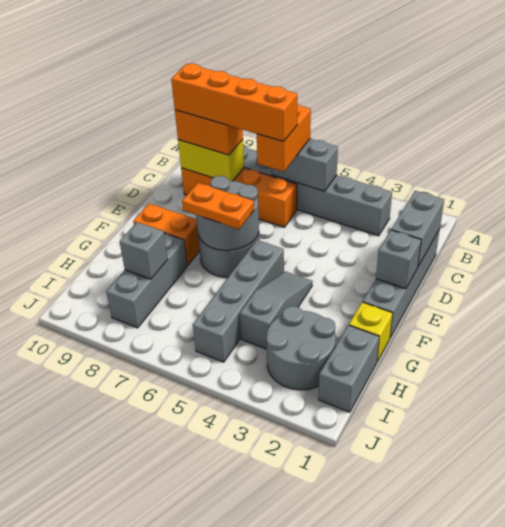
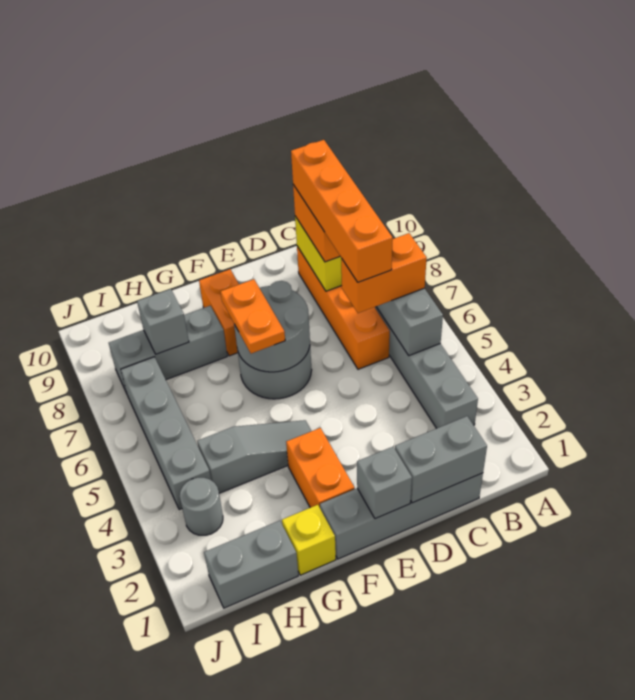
none -> orange 1x2 brick [286,428,355,508]
grey 1x4 brick [193,240,284,362] -> grey 1x4 brick turned to [121,357,211,510]
grey 2x2 round brick [266,306,336,390] -> grey 1x1 round brick [180,478,223,535]

